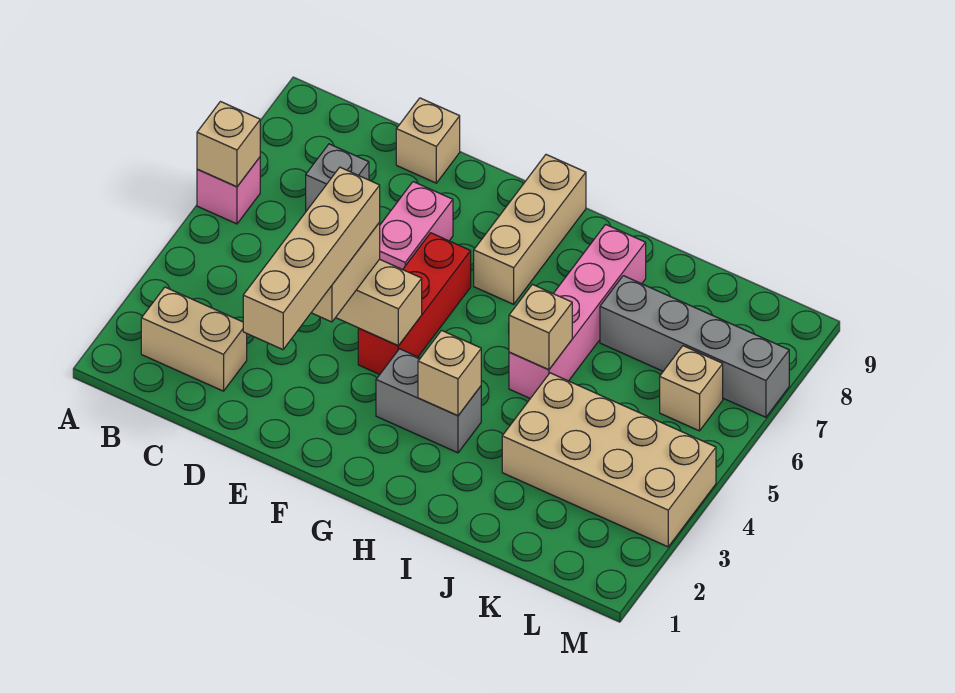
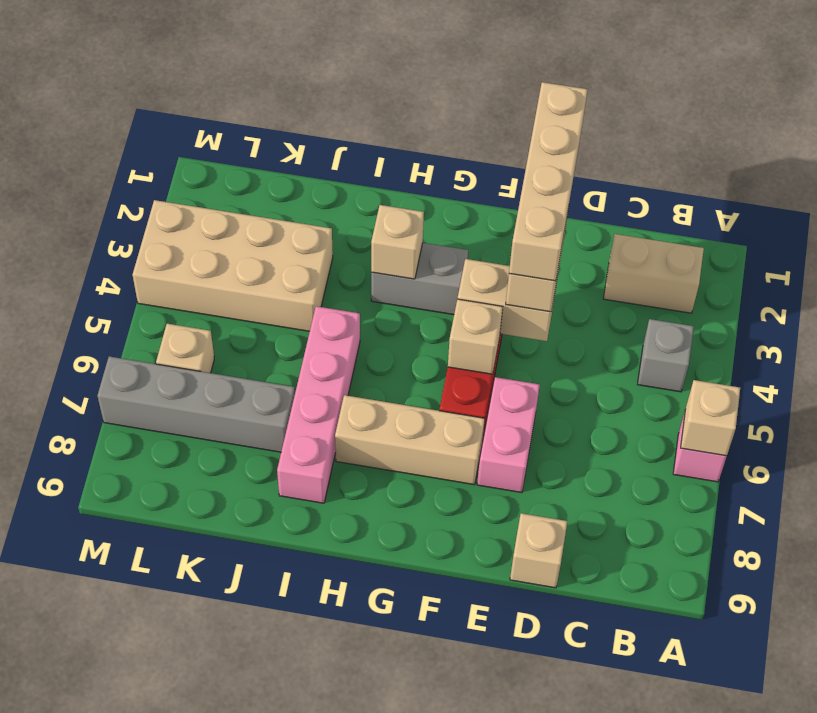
grey 1x1 brick [306,144,369,211] -> grey 1x1 brick moved to [638,319,694,392]
tan 1x3 brick [474,155,586,304] -> tan 1x3 brick turned to [335,395,485,485]
tan 1x1 brick [509,284,572,370] -> tan 1x1 brick moved to [448,299,503,374]

